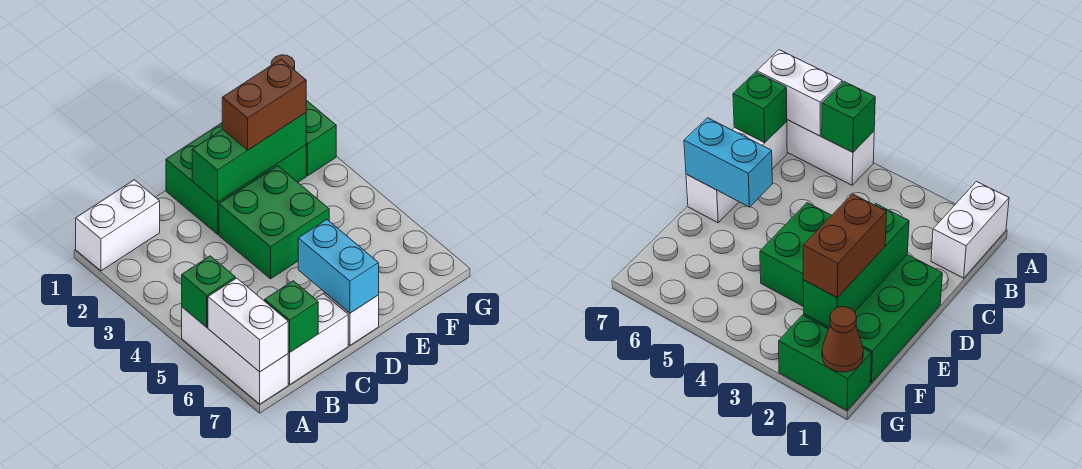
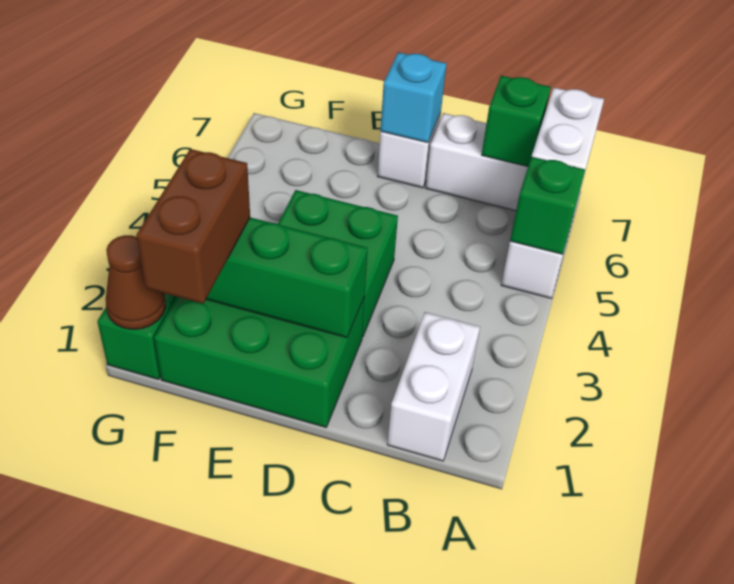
white 1x2 brick [76,180,160,271] -> white 1x2 brick turned to [387,312,480,461]
cyan 1x2 brick [298,220,379,313] -> cyan 1x1 brick [381,52,447,143]
brown 1x2 brick [222,59,306,150] -> brown 1x2 brick turned to [136,149,250,304]

